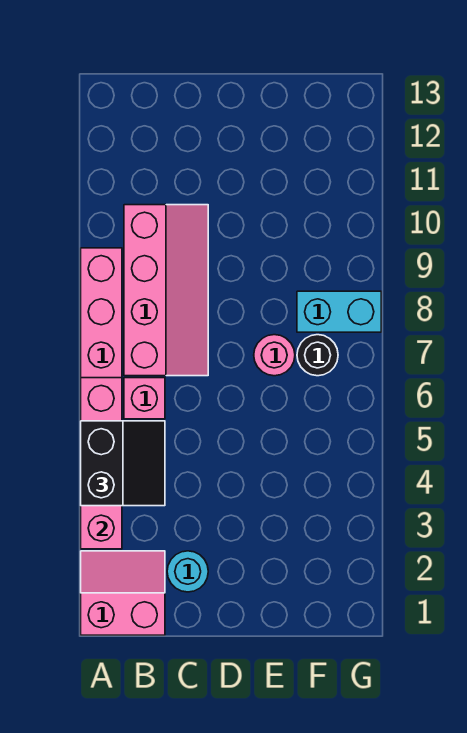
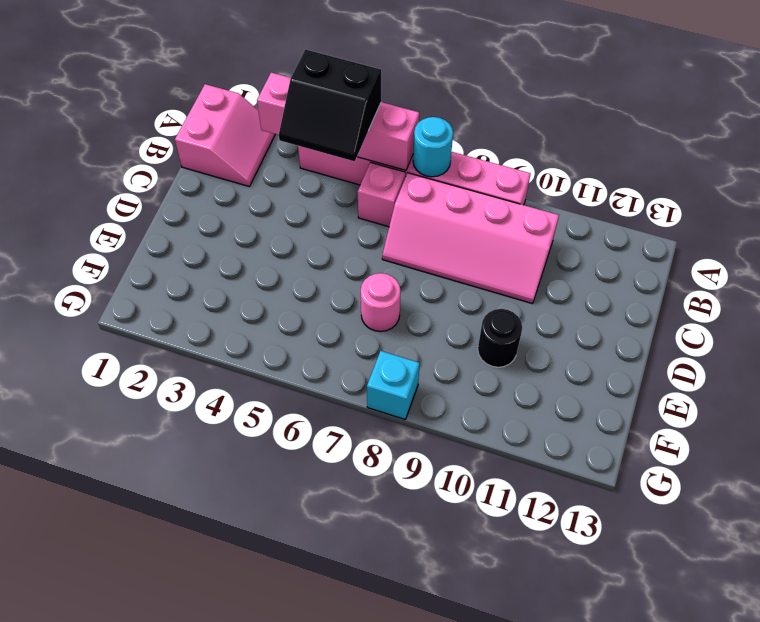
cyan 1x1 round brick [167,551,208,592] -> cyan 1x1 round brick moved to [413,117,453,177]
black 1x1 round brick [297,335,338,376] -> black 1x1 round brick moved to [478,309,522,367]
cyan 1x2 brick [297,291,381,332] -> cyan 1x1 brick [367,351,420,419]

